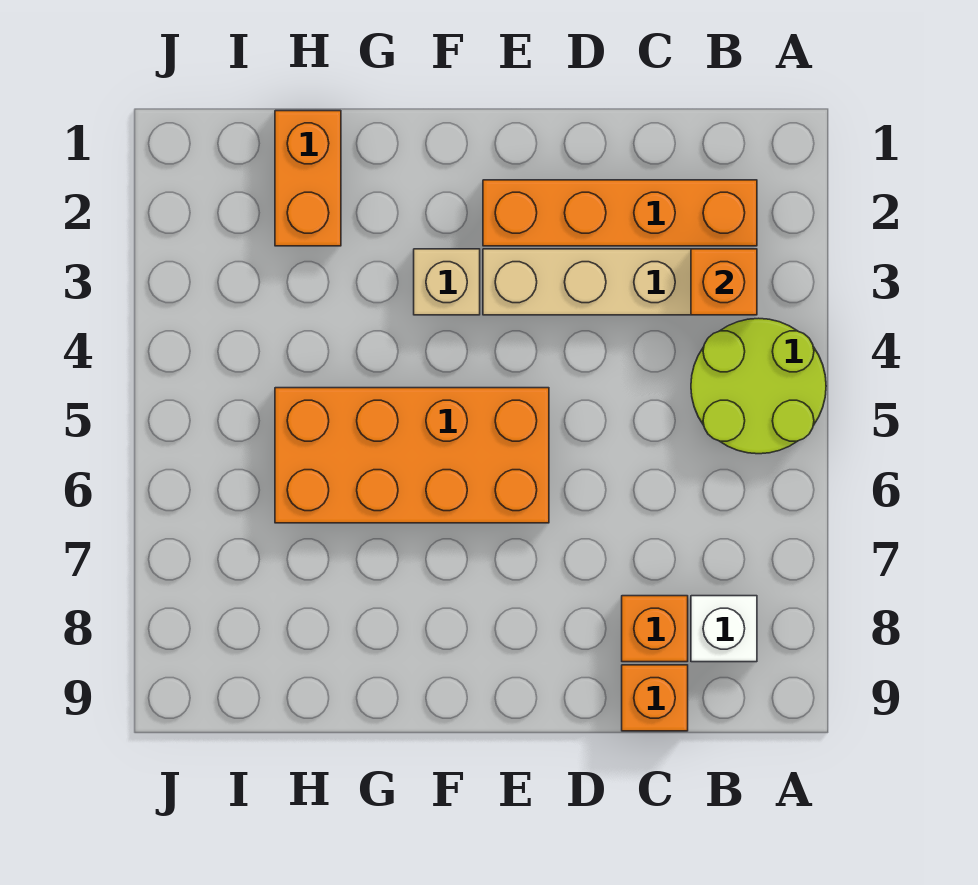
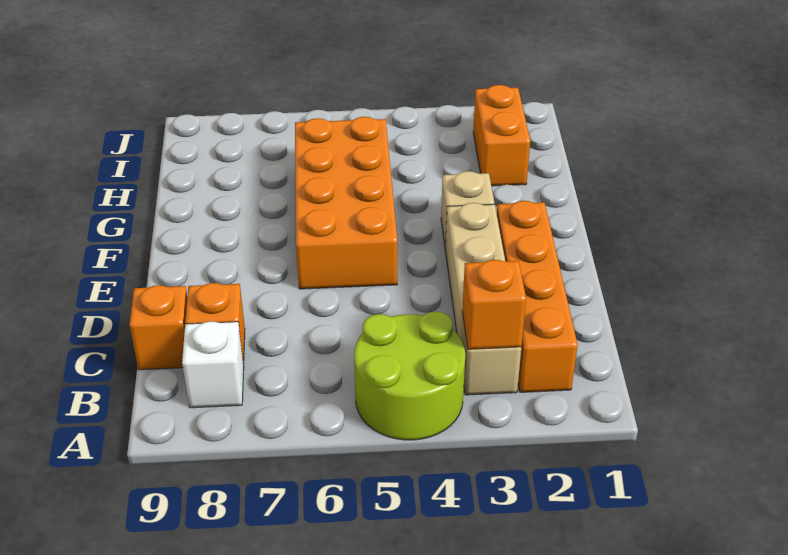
orange 1x2 brick [275,111,341,246] -> orange 1x2 brick turned to [473,85,530,186]

